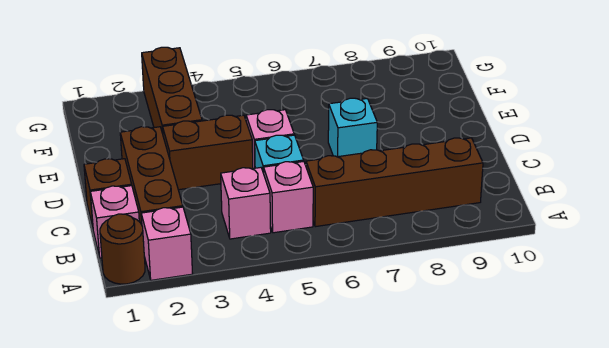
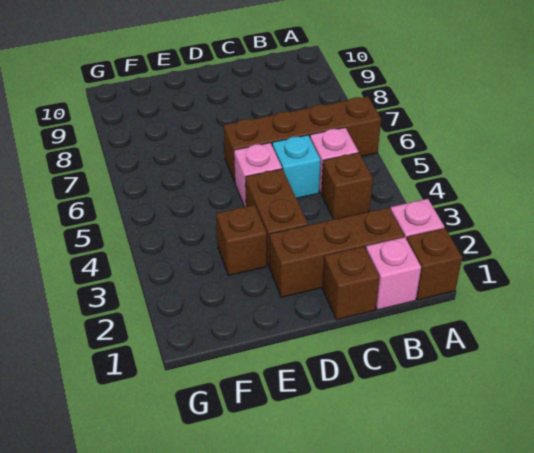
brown 1x1 round brick [100,214,145,284] -> brown 1x1 brick [407,228,462,300]
pink 1x1 brick [221,168,271,239] -> brown 1x1 brick [321,153,373,219]
brown 1x4 brick [306,138,483,227] -> brown 1x4 brick turned to [224,96,381,182]
cyan 1x1 brick [328,98,377,157] -> none
brown 1x3 brick [142,47,202,133] -> brown 1x1 brick [216,205,267,276]

